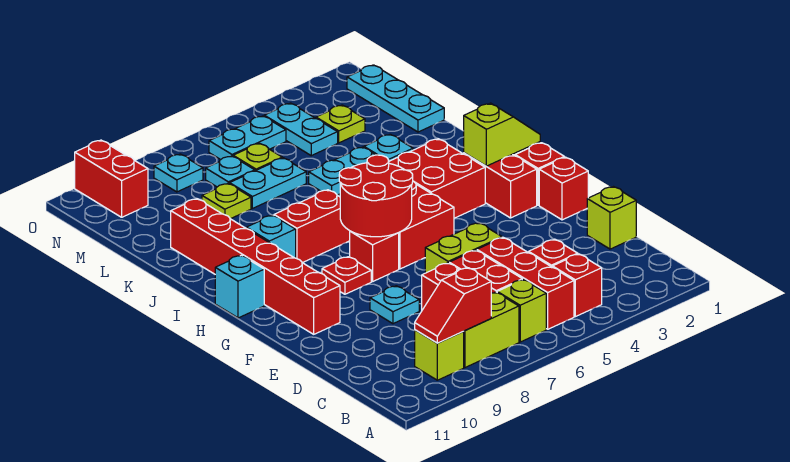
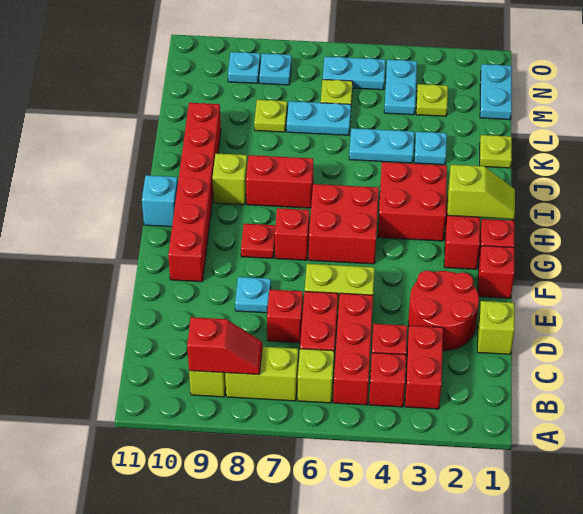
red 1x2 slope [415,268,491,343] -> red 1x2 slope turned to [187,317,262,375]
red 2x2 round brick [339,155,413,237] -> red 2x2 round brick moved to [408,271,479,351]
cyan 1x1 brick [246,215,296,258] -> lime 1x1 brick [213,154,247,205]
none -> lime 1x1 plate [480,135,512,168]
cyan 1x3 plate [347,65,444,132] -> cyan 1x2 plate [480,64,512,120]
cyan 1x1 plate [206,156,255,187] -> cyan 1x1 plate moved to [228,52,260,84]
red 1x2 brick [75,140,148,217] -> red 1x2 brick moved to [405,326,443,409]

